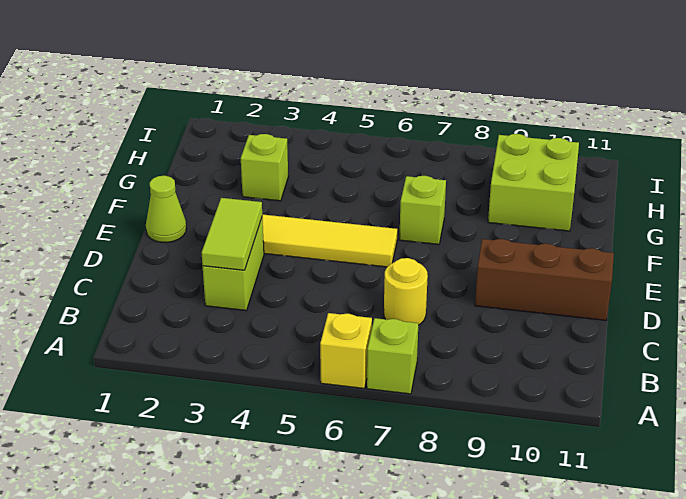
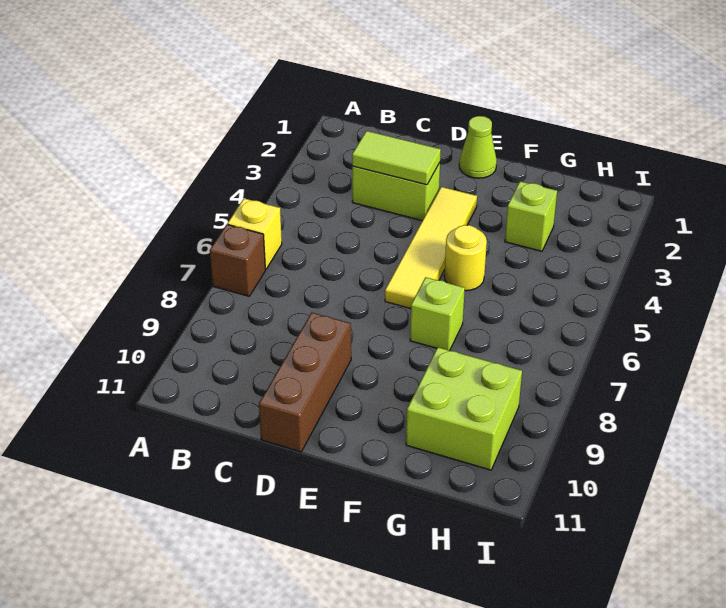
lime 1x1 brick [367,318,418,394] -> brown 1x1 brick [210,224,265,296]
yellow 1x1 round brick [384,258,428,325] -> yellow 1x1 round brick moved to [445,225,487,291]

